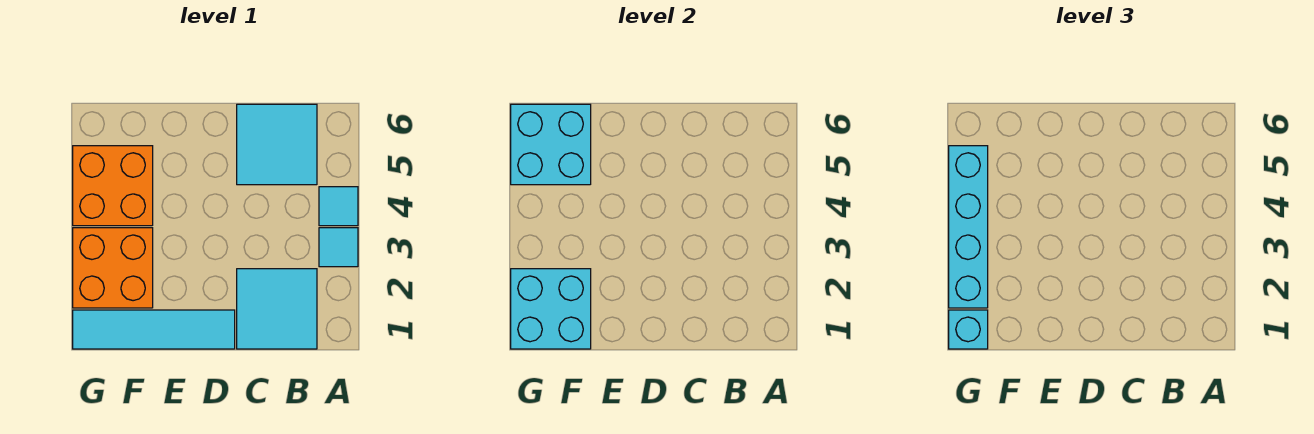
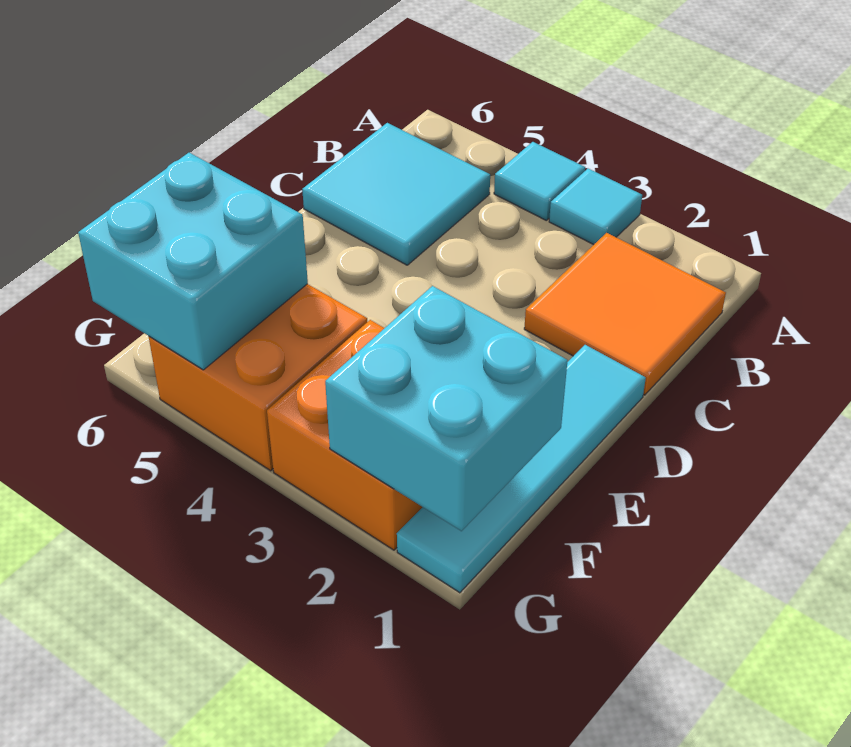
cyan 2x2 tile [237,269,317,349] -> orange 2x2 tile [524,233,726,395]
cyan 1x1 brick [949,310,988,349] -> none
cyan 1x4 brick [949,146,988,308] -> none

